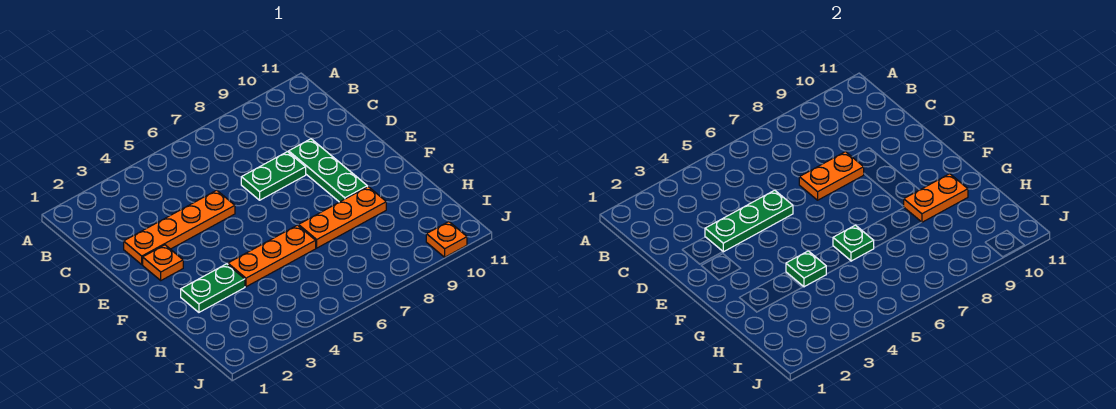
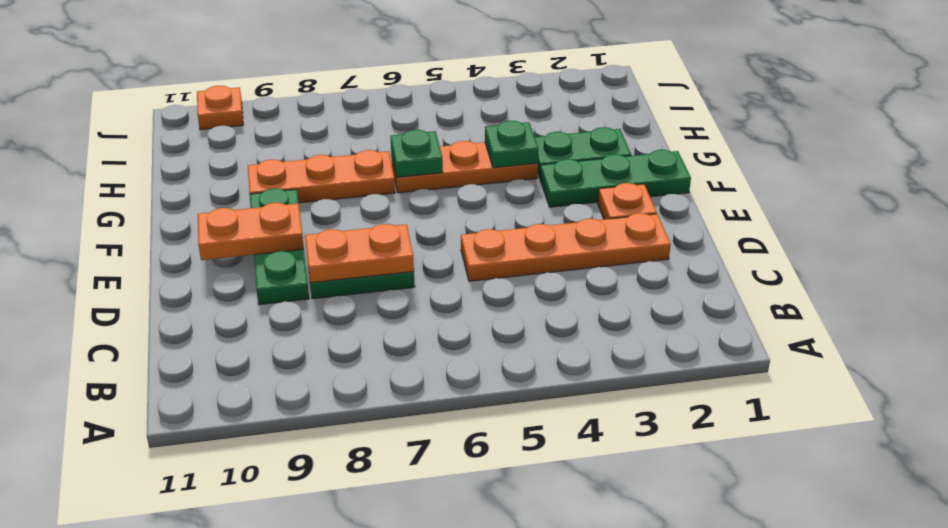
green 1x3 plate [705,190,793,252] -> green 1x3 plate moved to [540,149,691,207]
orange 1x2 plate [904,174,968,222] -> orange 1x2 plate moved to [198,203,304,260]

